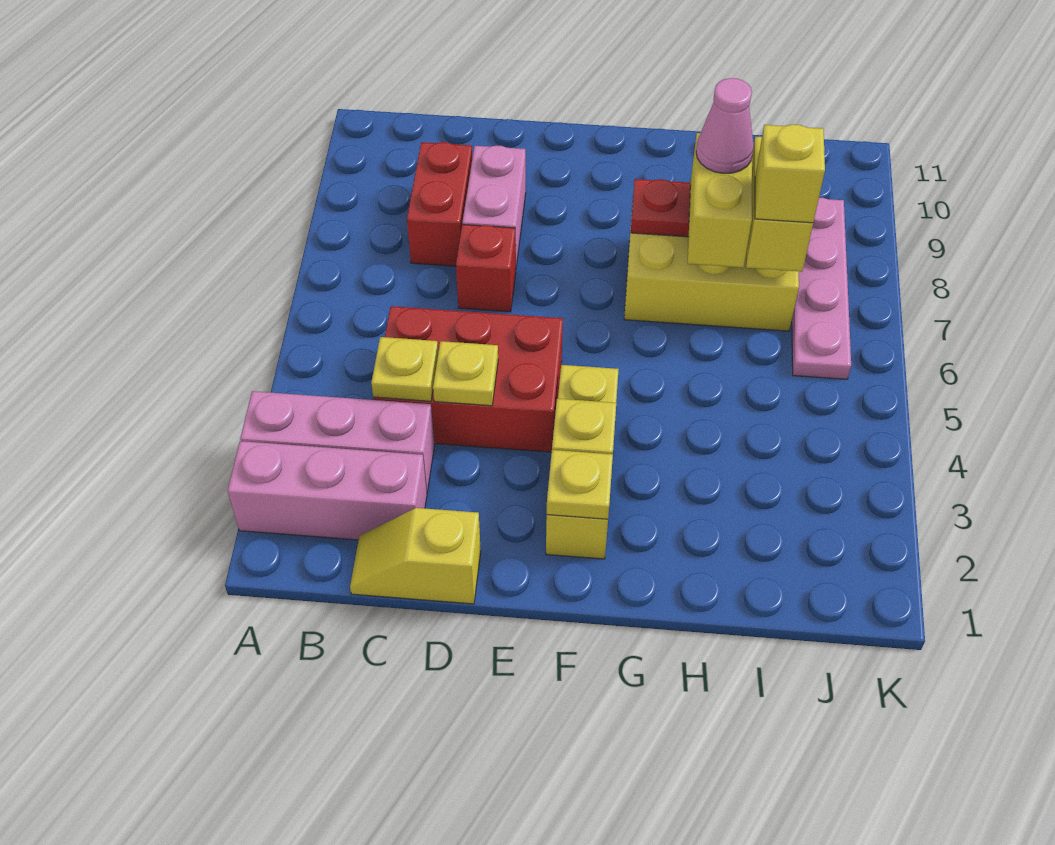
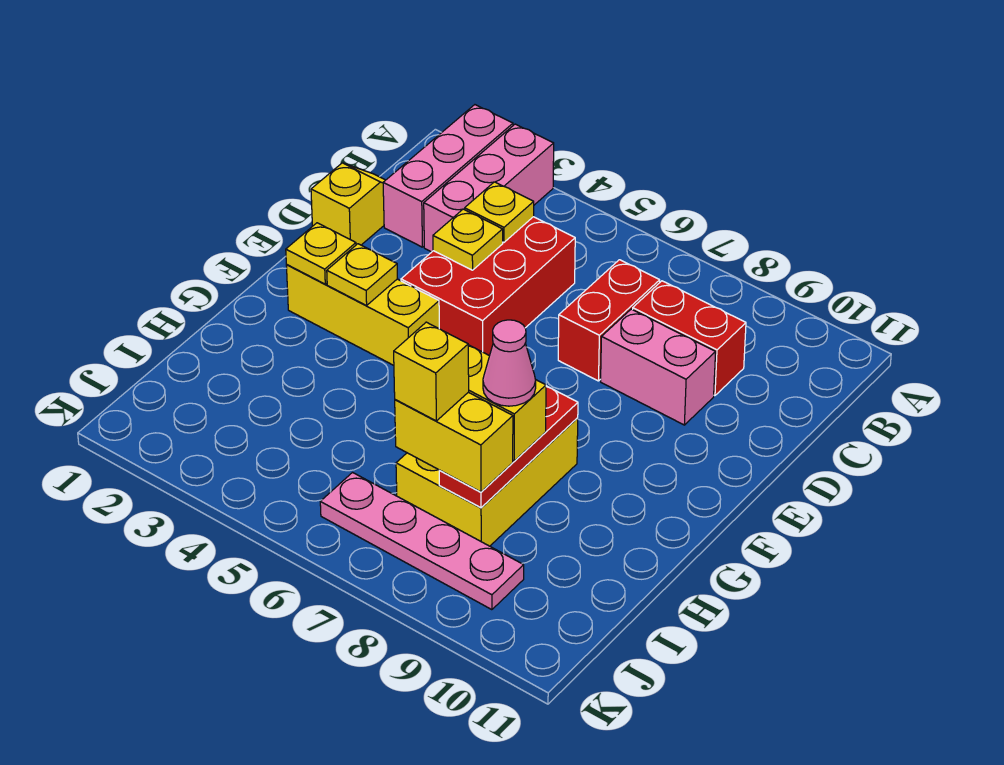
red 1x1 brick [456,224,516,312] -> red 1x2 brick [558,260,660,381]

